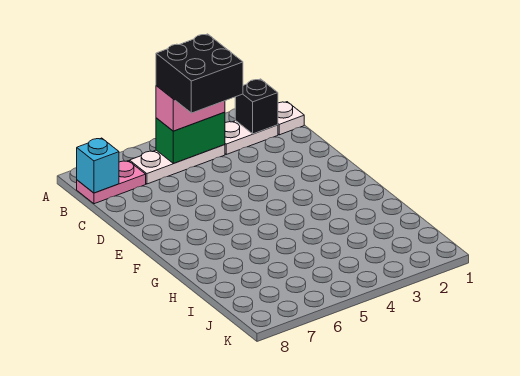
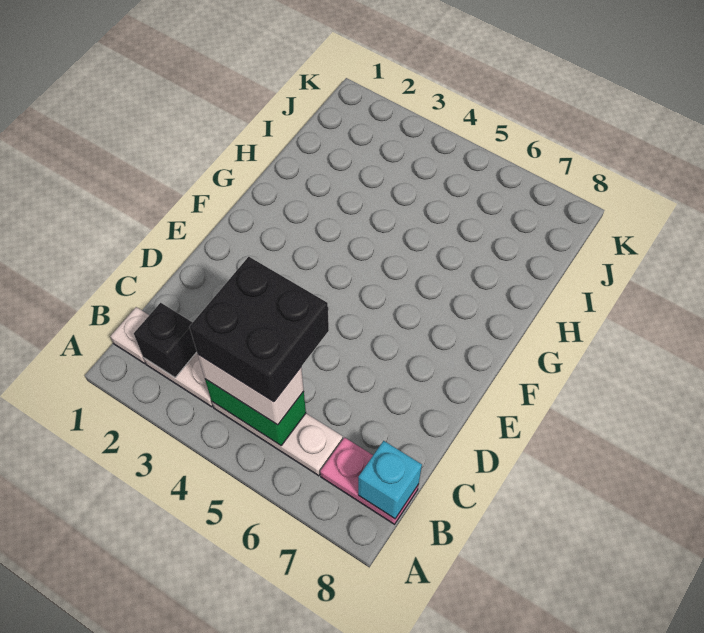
pink 1x2 brick [156,86,225,131] -> white 1x2 brick [198,355,304,425]

